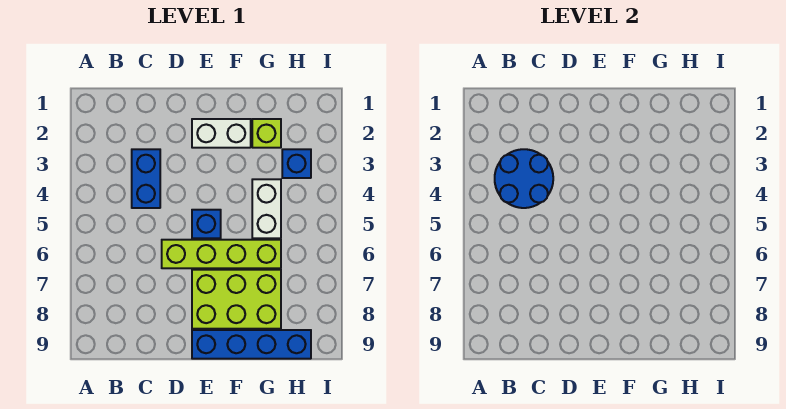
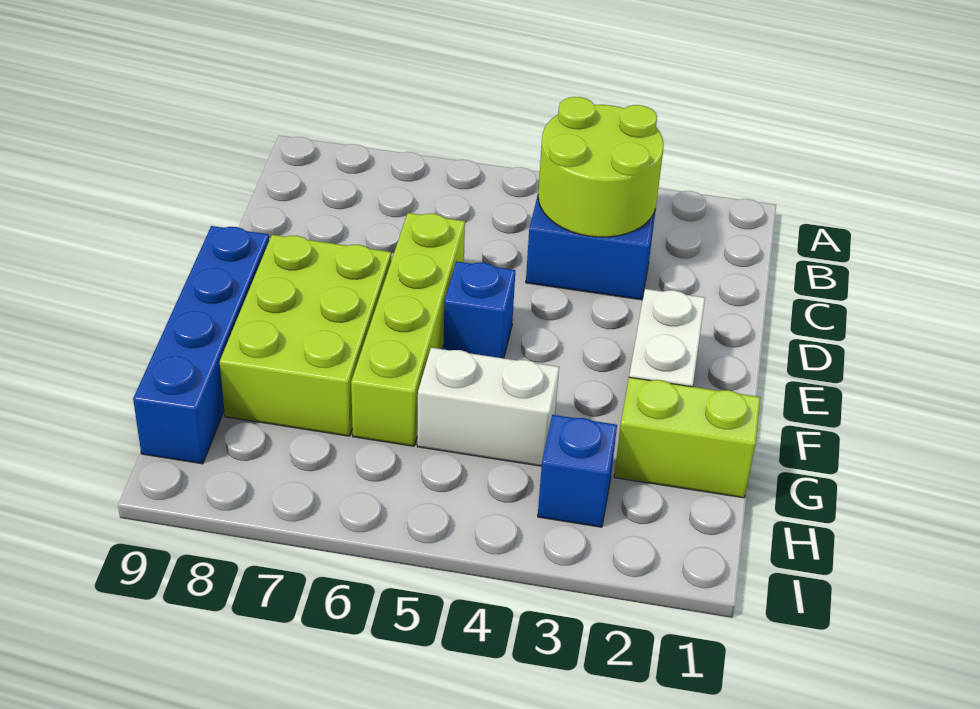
blue 2x2 round brick [495,149,553,208] -> lime 2x2 round brick [538,97,664,237]
lime 1x1 brick [252,119,281,148] -> lime 1x2 brick [614,377,760,498]

